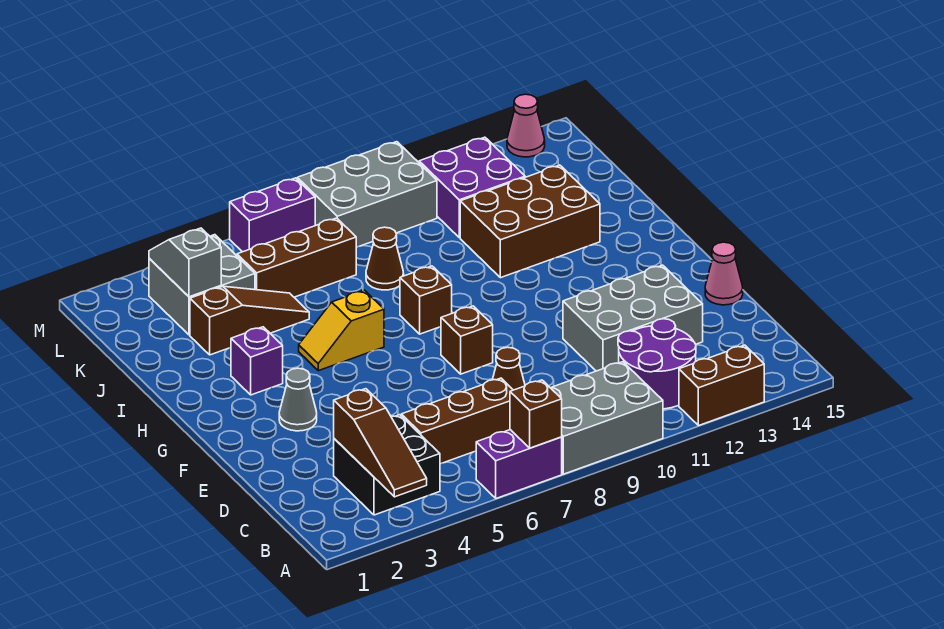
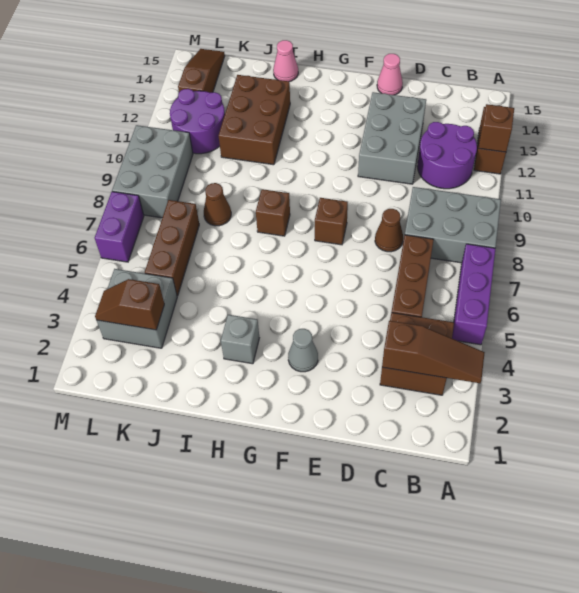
purple 1x2 brick [476,430,562,498] -> purple 1x3 brick [452,244,495,345]
brown 1x1 brick [510,380,562,448] -> brown 1x1 brick moved to [479,104,514,152]
grey 2x3 brick [551,362,663,474] -> grey 2x3 brick turned to [405,187,501,263]
black 2x2 brick [334,415,440,515] -> brown 2x2 brick [380,313,454,395]
purple 1x1 brick [231,327,283,395] -> grey 1x1 brick [221,315,259,364]
yellow 1x2 slope [299,290,384,371] -> none
brown 1x3 slope [190,286,309,355] -> brown 1x3 slope moved to [178,49,225,93]
grey 1x2 slope [149,228,221,297] -> brown 1x2 slope [95,279,164,330]
purple 2x2 brick [419,137,525,238] -> purple 2x2 round brick [170,89,225,154]
pink 1x1 cone [507,94,545,157] -> pink 1x1 cone moved to [273,40,298,82]

